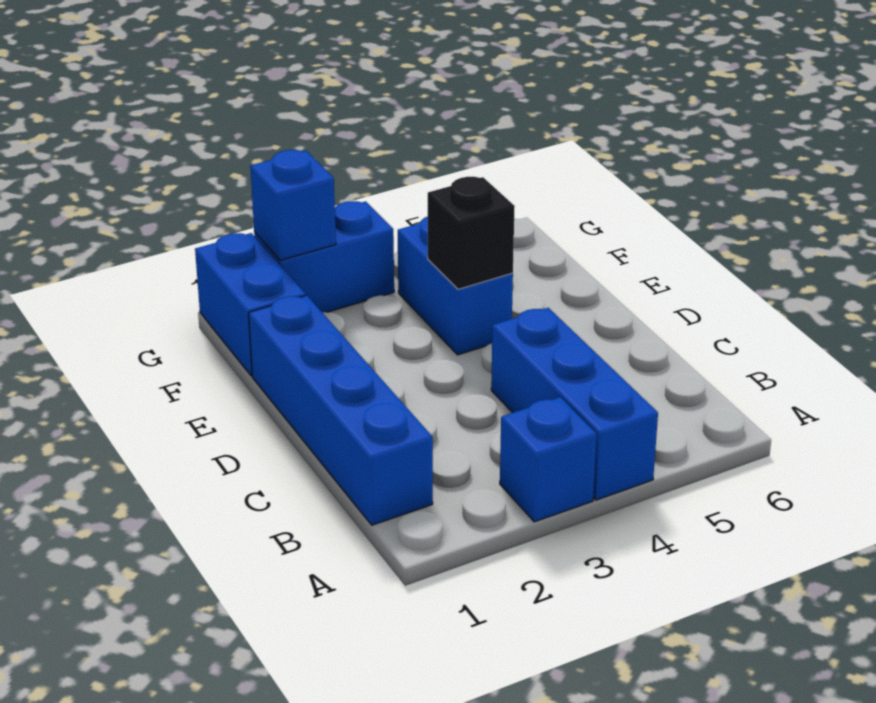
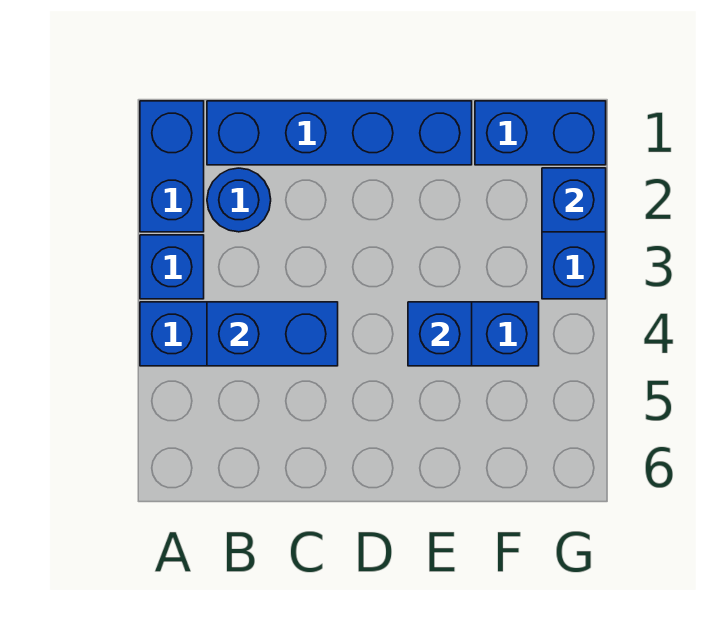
none -> blue 1x2 brick [140,101,204,232]
none -> blue 1x1 round brick [207,168,271,232]
none -> blue 1x2 brick [207,302,338,366]
black 1x1 brick [428,177,515,289] -> blue 1x1 brick [408,302,472,366]

